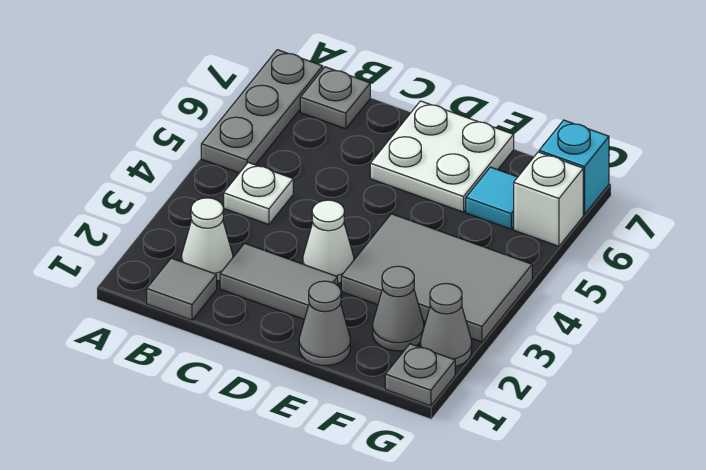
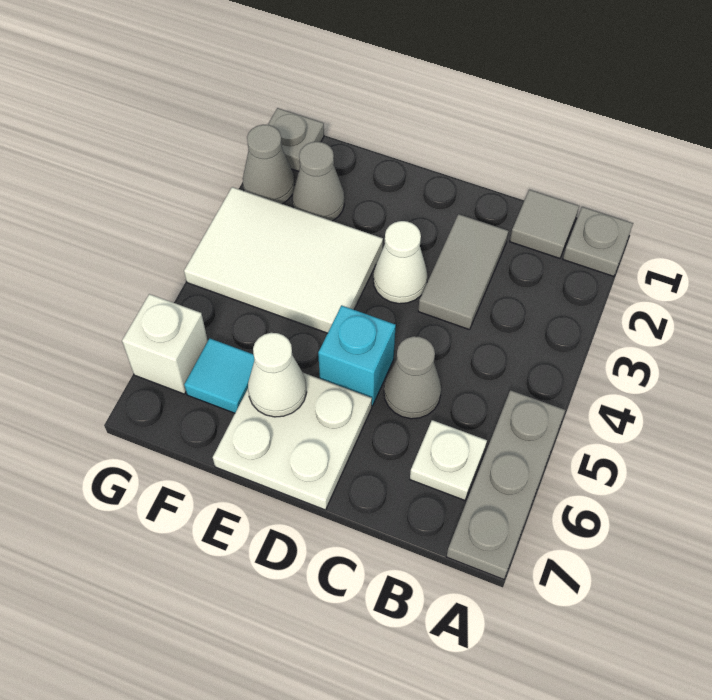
white 1x1 cone [182,198,233,281] -> white 1x1 cone moved to [248,333,307,417]
white 1x1 plate [224,163,293,224] -> white 1x1 plate moved to [410,420,487,500]
grey 1x1 plate [300,67,370,129] -> grey 1x1 plate moved to [563,207,633,276]
grey 1x2 tile [220,243,338,319] -> grey 1x2 tile turned to [418,214,508,330]
grey 1x1 cone [299,281,350,365] -> grey 1x1 cone moved to [384,336,441,419]
grey 2x3 tile [341,214,532,342] -> white 2x3 tile [184,187,383,333]
cyan 1x1 brick [539,120,609,214] -> cyan 1x1 brick moved to [318,305,396,406]

